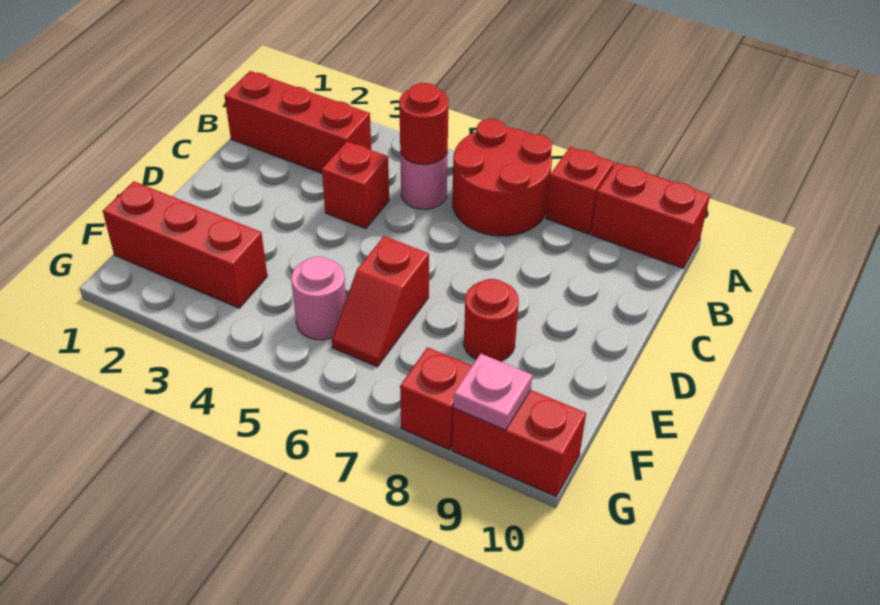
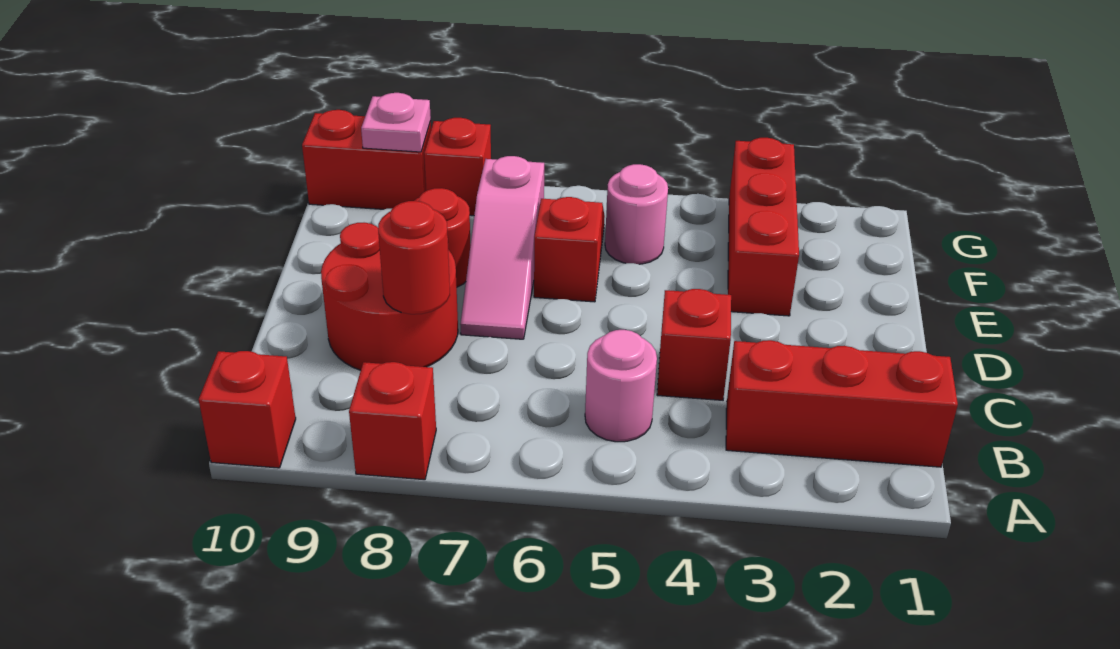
red 2x2 round brick [452,119,552,236] -> red 2x2 round brick moved to [321,223,458,370]
red 1x2 brick [591,163,710,268] -> red 1x1 brick [199,351,296,468]
red 1x1 round brick [399,83,449,165] -> red 1x1 round brick moved to [378,201,450,314]
none -> pink 1x3 slope [460,156,544,339]
red 1x3 brick [103,181,267,308] -> red 1x3 brick turned to [728,138,799,316]

